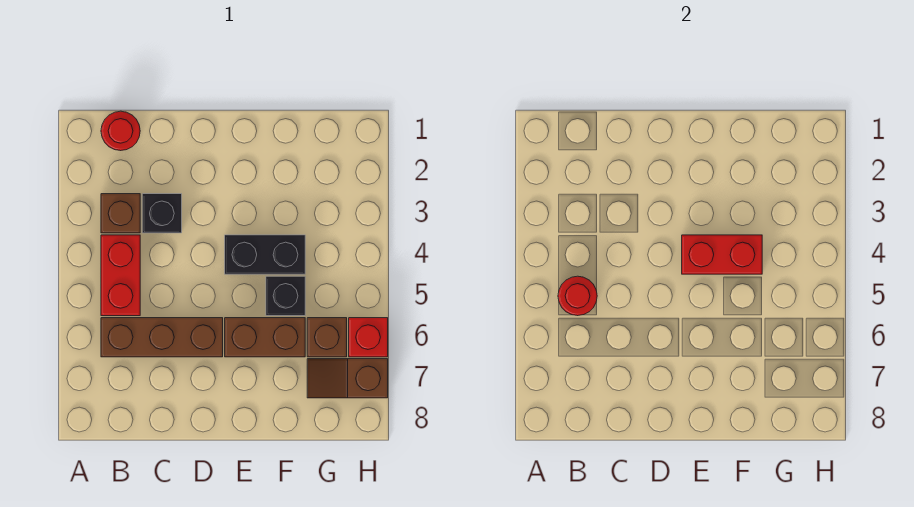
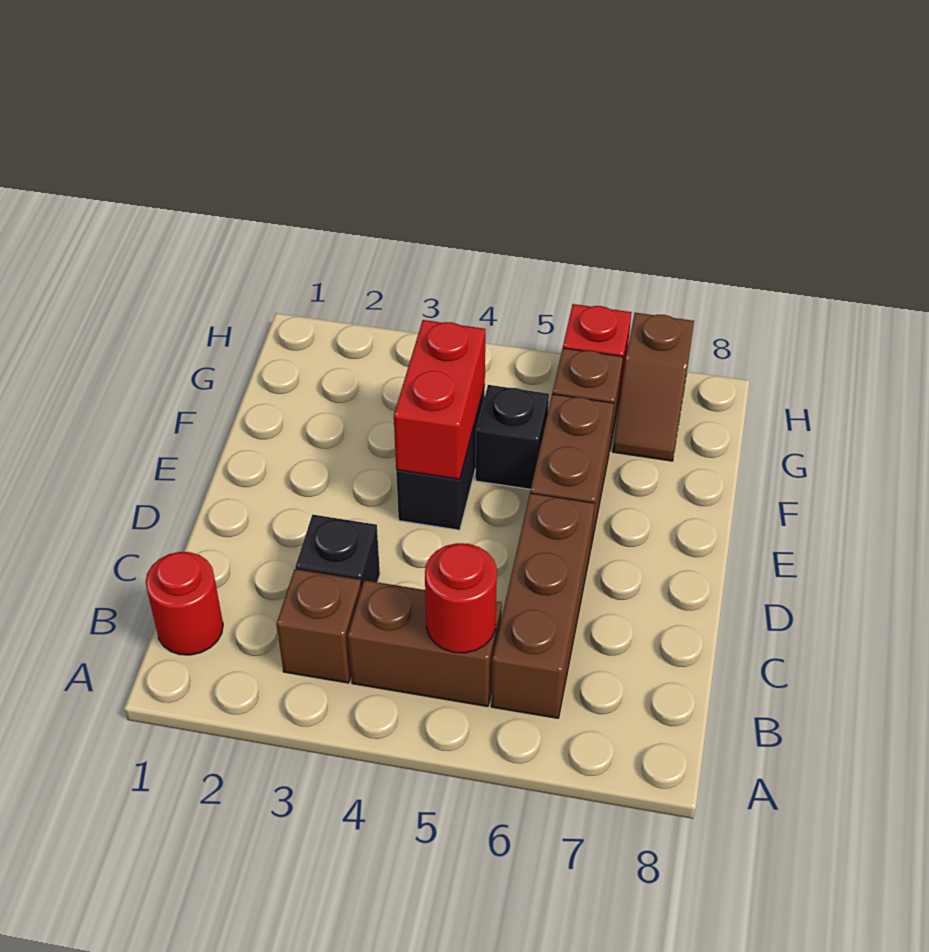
red 1x2 brick [101,235,140,316] -> brown 1x2 brick [348,580,502,707]

